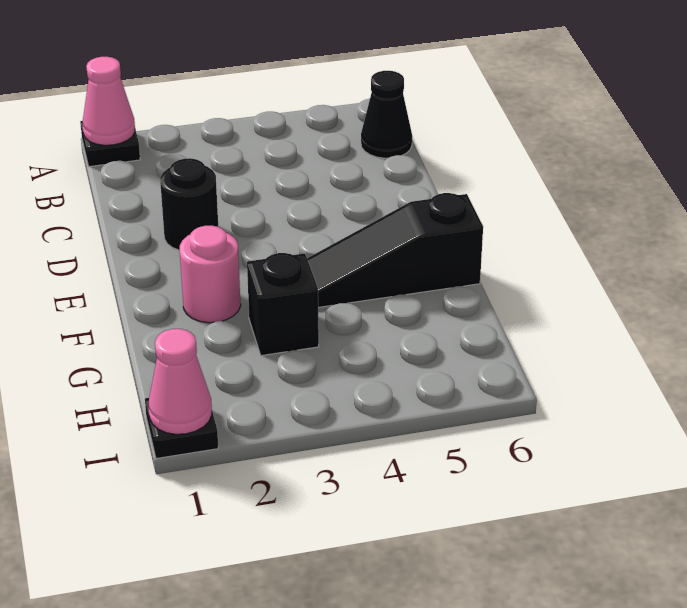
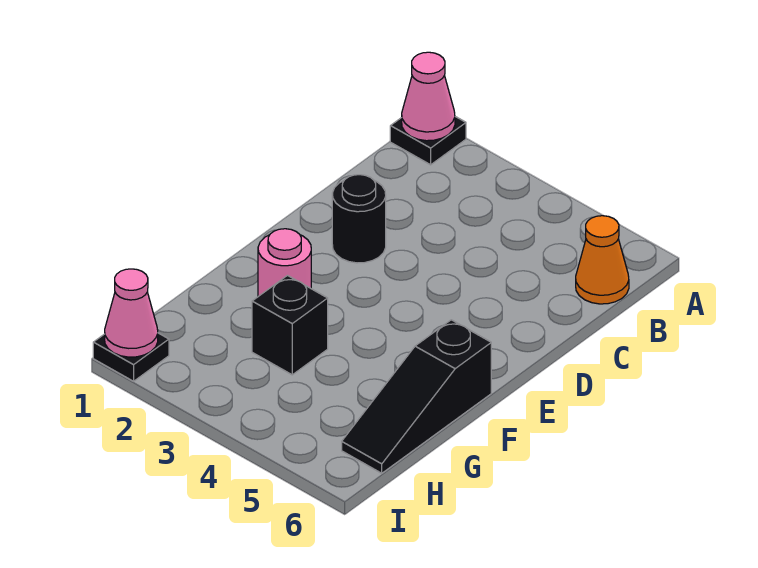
black 1x1 cone [361,71,412,158] -> orange 1x1 cone [576,216,629,304]
black 1x3 slope [307,193,483,307] -> black 1x3 slope turned to [342,320,491,473]

